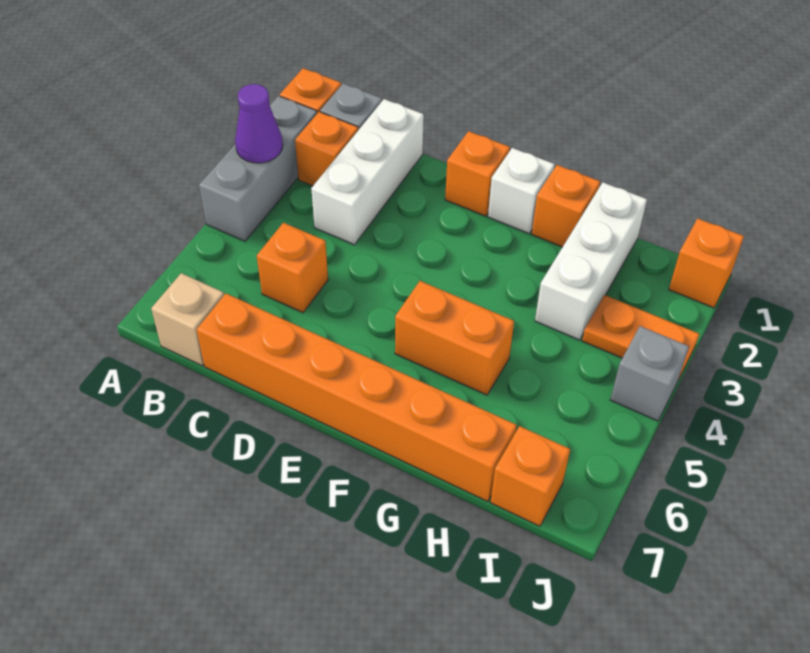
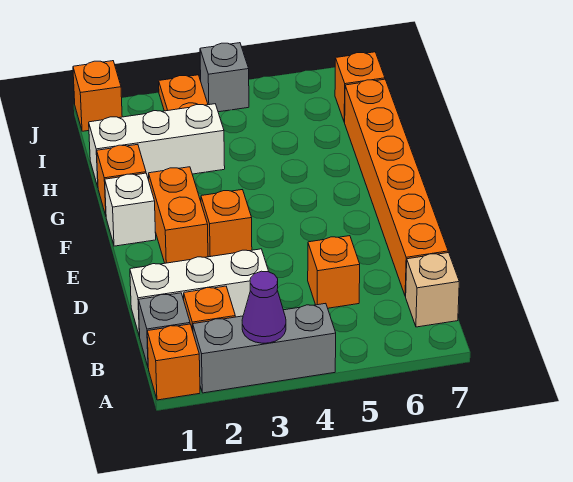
orange 1x1 brick [445,131,510,216] -> orange 1x1 brick moved to [201,190,252,257]
orange 1x2 brick [395,281,514,395] -> orange 1x2 brick moved to [149,167,208,263]

